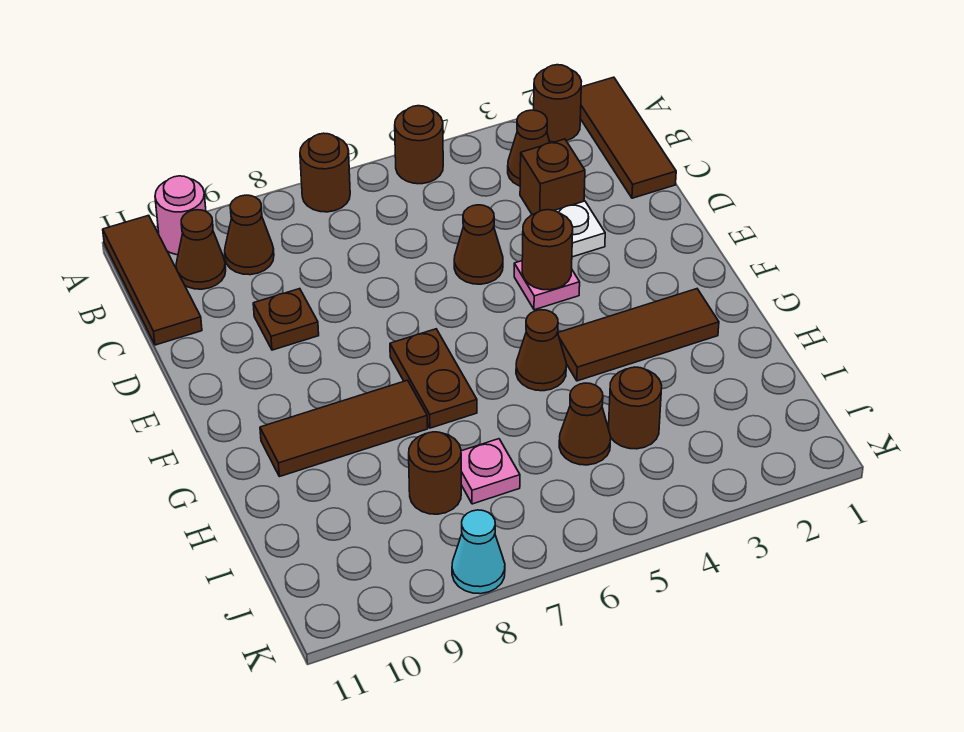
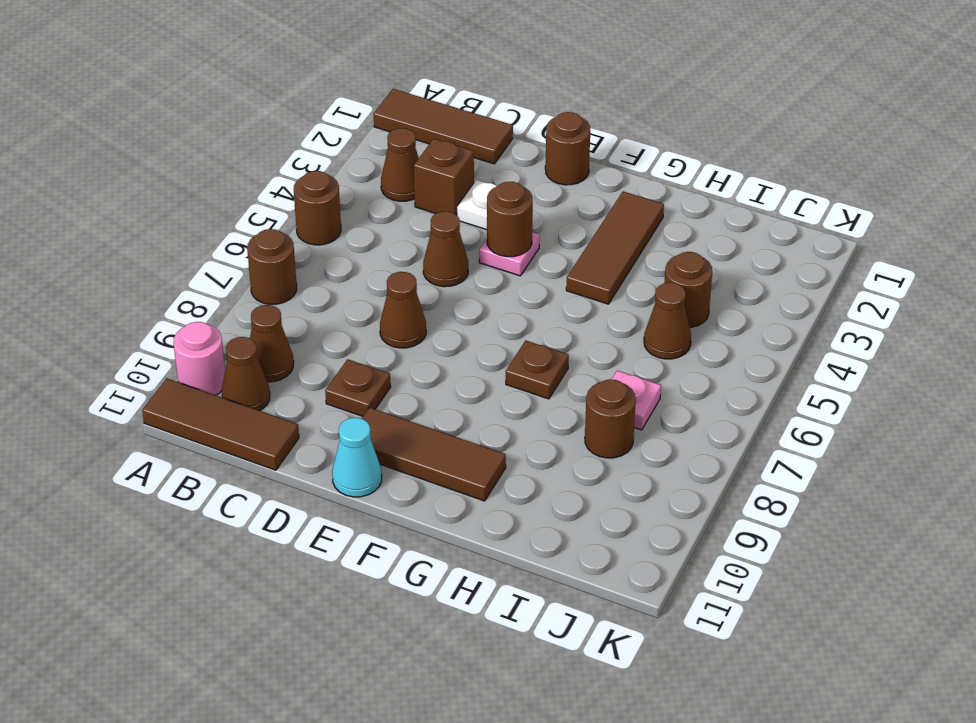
brown 1x1 round brick [534,65,582,142] -> brown 1x1 round brick moved to [545,112,590,185]
brown 1x2 plate [390,329,477,428] -> brown 1x1 plate [506,341,569,399]
brown 1x1 cone [516,310,566,391] -> brown 1x1 cone moved to [380,272,426,348]
brown 1x3 tile [260,380,428,477] -> brown 1x3 tile turned to [362,407,506,501]
cyan 1x1 cone [452,510,505,594] -> cyan 1x1 cone moved to [332,418,382,497]

